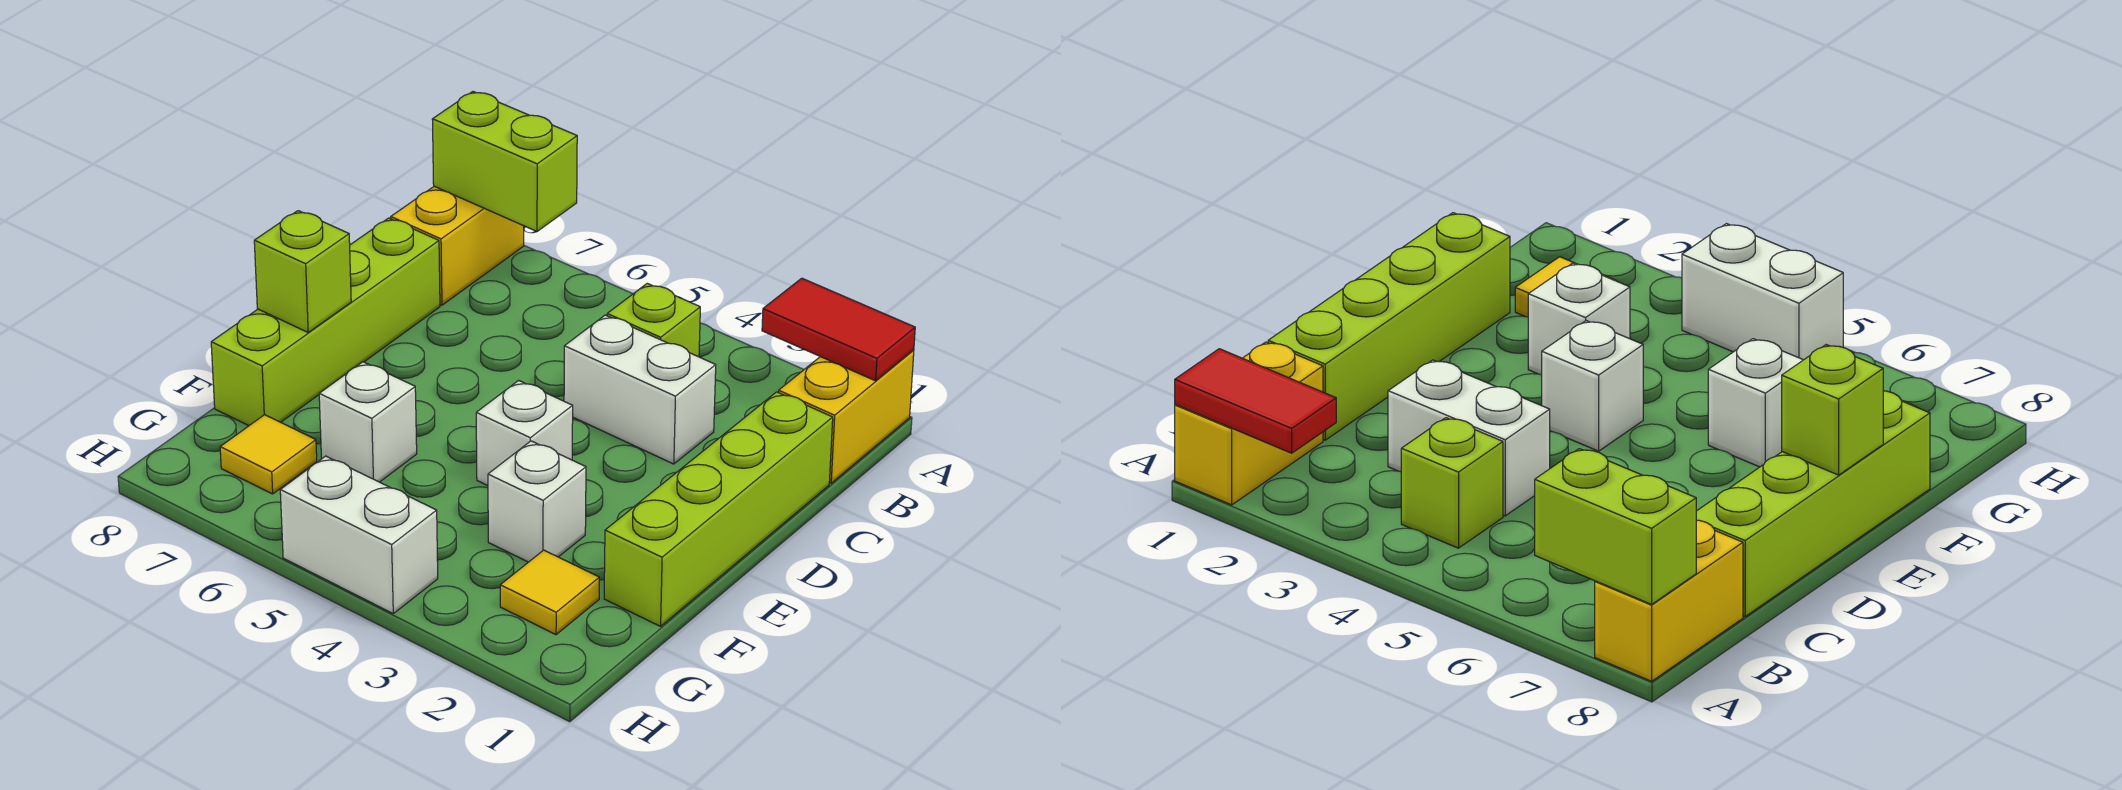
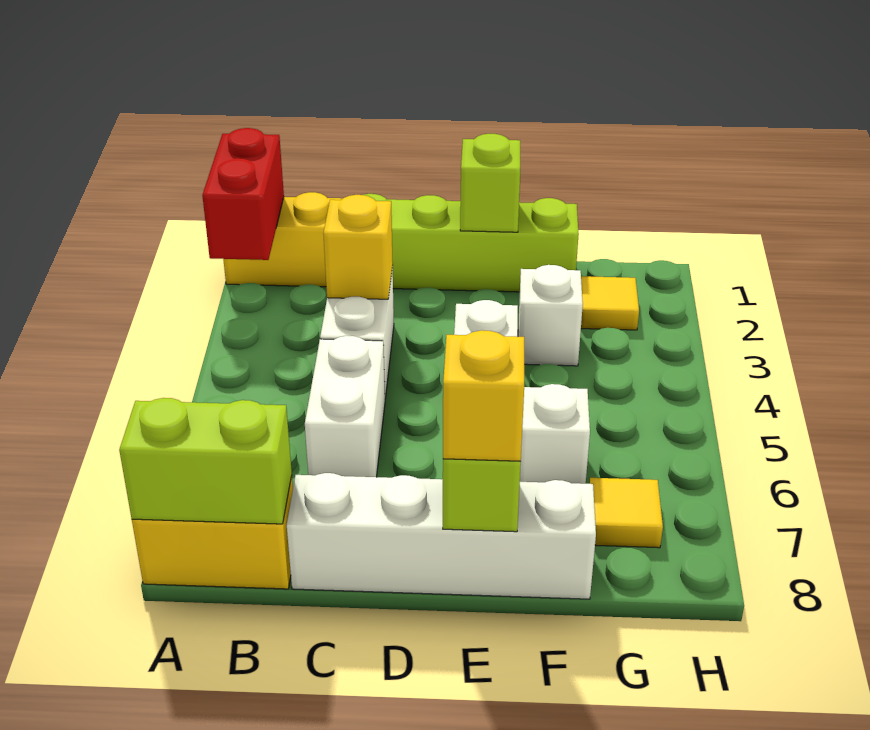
red 1x2 tile [762,278,915,381] -> red 1x2 brick [202,128,284,260]
lime 1x2 brick [432,92,577,231] -> lime 1x2 brick turned to [119,398,292,524]
lime 1x1 brick [607,283,700,357] -> lime 1x1 brick moved to [460,134,520,232]
none -> yellow 1x1 brick [323,195,393,299]
lime 1x4 brick [211,218,440,426] -> white 1x4 brick [287,473,596,599]
none -> yellow 1x1 brick [443,330,524,461]
white 1x2 brick [280,456,438,613] -> white 1x2 brick moved to [305,336,385,477]

